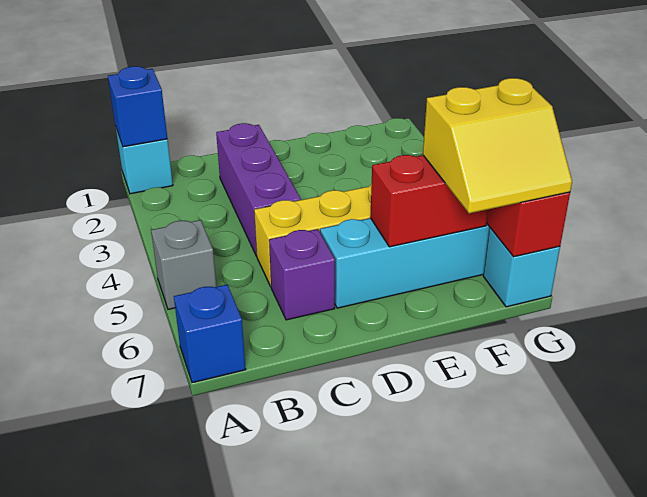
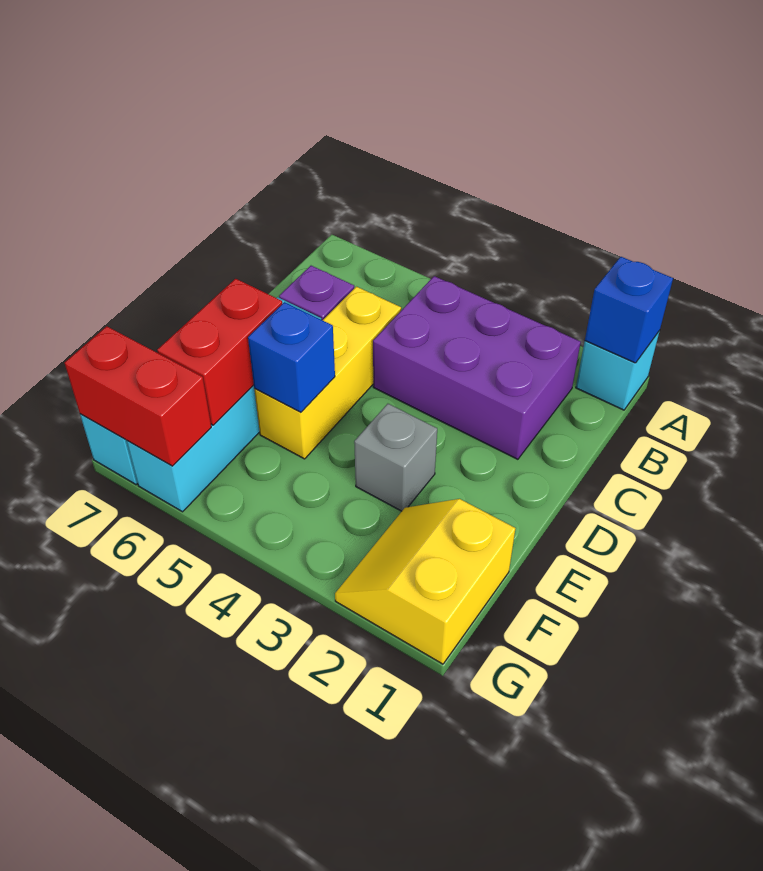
grey 1x1 brick [151,220,216,309] -> grey 1x1 brick moved to [354,404,437,511]
blue 1x1 brick [174,285,246,383] -> blue 1x1 brick moved to [248,302,335,412]
purple 1x3 brick [216,123,301,256] -> purple 2x3 brick [373,276,581,459]
yellow 2x2 slope [423,78,572,213] -> yellow 2x2 slope moved to [335,499,515,664]

